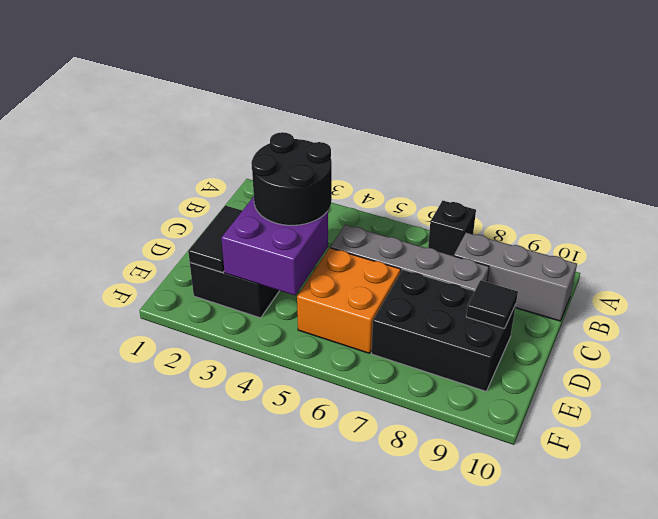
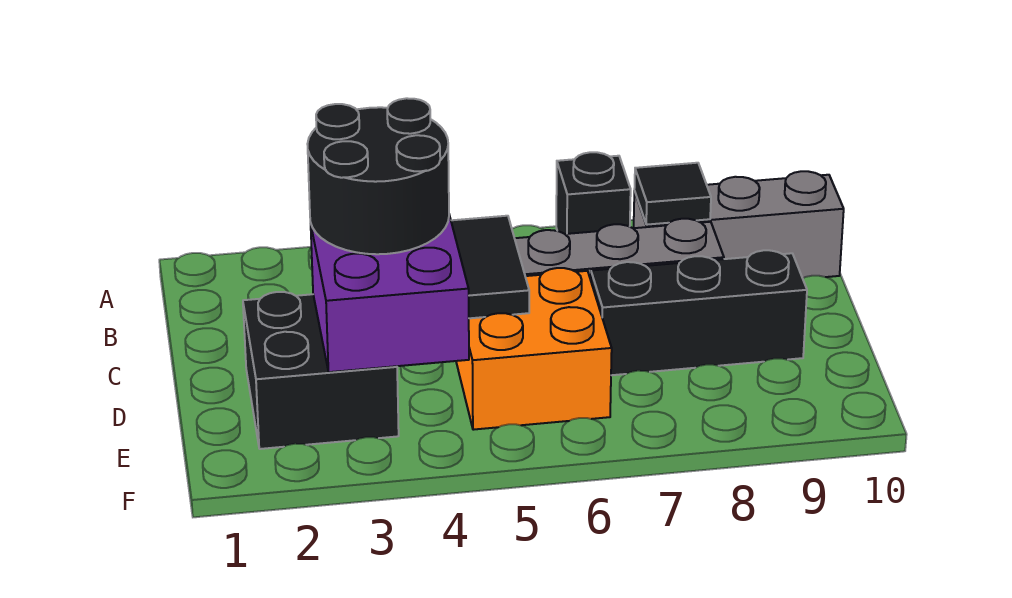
black 1x2 tile [188,205,243,273] -> black 1x2 tile moved to [451,216,529,318]
black 2x3 brick [372,270,516,391] -> black 1x3 brick [591,250,807,375]
black 1x1 tile [466,280,518,329] -> black 1x1 tile moved to [634,163,711,225]

